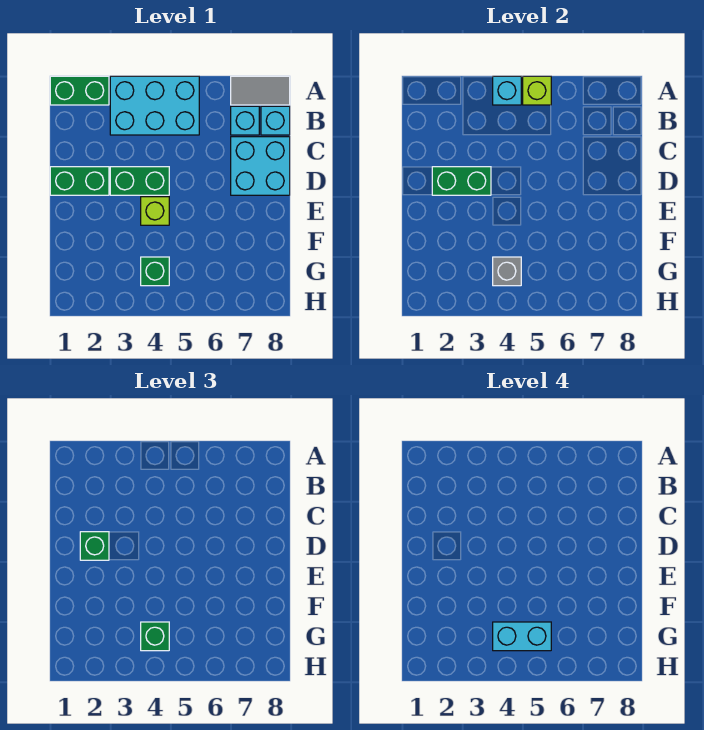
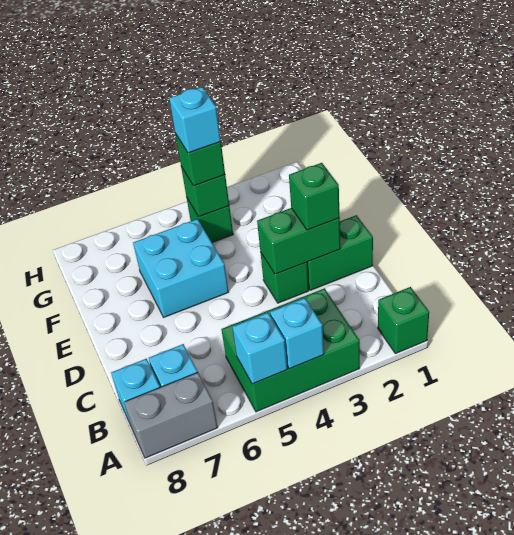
green 1x2 brick [50,76,109,105] -> green 1x1 brick [378,287,429,354]
cyan 2x3 brick [110,76,199,135] -> green 2x3 brick [221,288,360,412]
lime 1x1 brick [523,76,551,105] -> cyan 1x1 brick [232,313,287,384]
grey 1x2 tile [231,76,290,105] -> grey 1x2 brick [124,372,218,458]
cyan 2x2 brick [231,137,290,195] -> cyan 2x2 brick moved to [133,219,228,317]
green 1x2 brick [110,167,169,195] -> green 1x1 brick [260,252,309,303]
lime 1x1 brick [141,197,169,225] -> none
grey 1x1 brick [493,257,521,286] -> green 1x1 brick [181,167,229,217]
cyan 1x2 brick [493,622,551,651] -> cyan 1x1 brick [169,87,221,153]

